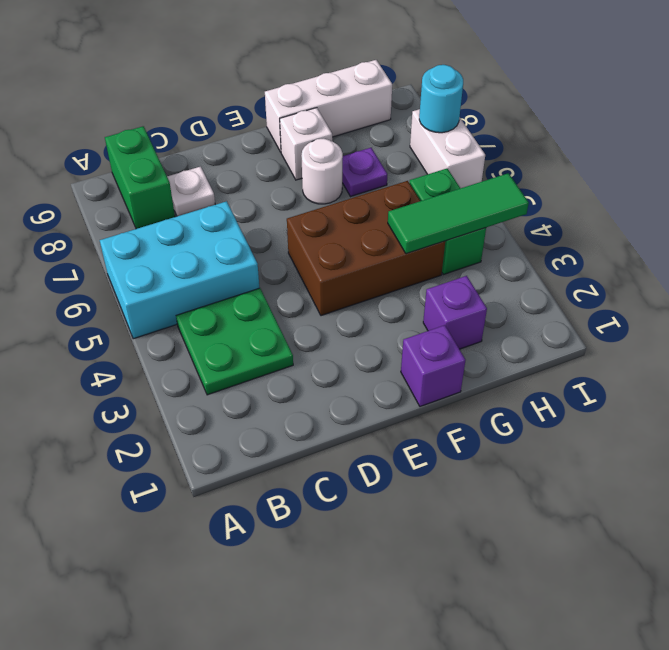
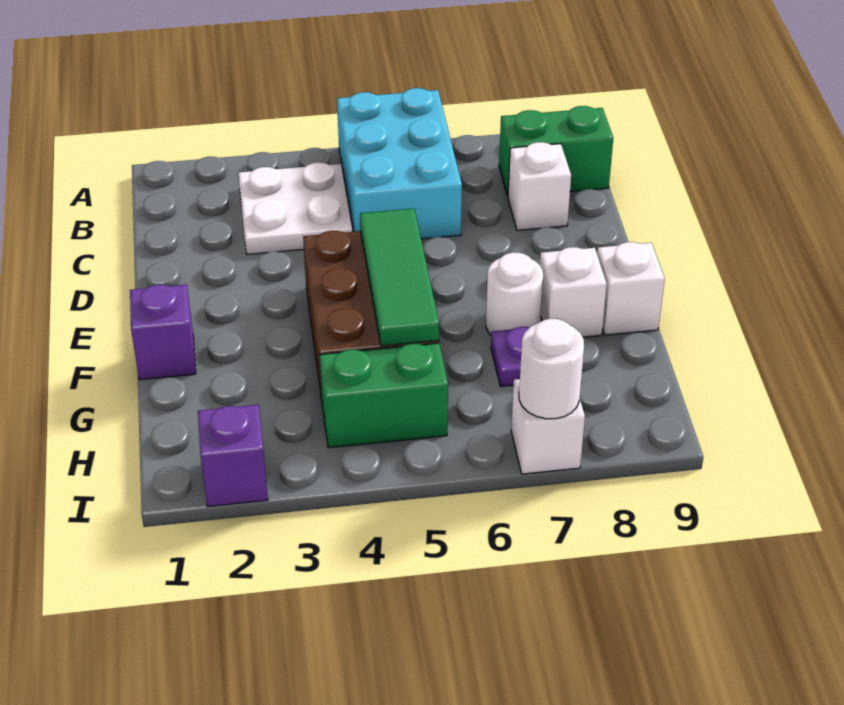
green 2x2 plate [176,288,293,395] -> white 2x2 plate [238,162,353,254]
white 1x1 plate [167,167,215,216] -> white 1x1 brick [508,142,571,230]
white 1x3 brick [265,60,392,152] -> white 1x1 brick [597,242,665,335]
purple 1x1 brick [423,276,487,349] -> purple 1x1 brick moved to [198,405,268,507]
green 1x3 tile [388,173,529,254] -> green 1x3 tile moved to [360,208,439,346]
white 1x2 brick [410,109,485,188] -> white 1x1 brick [511,379,585,474]
cyan 1x1 round brick [419,65,463,133] -> white 1x1 round brick [519,319,584,419]

